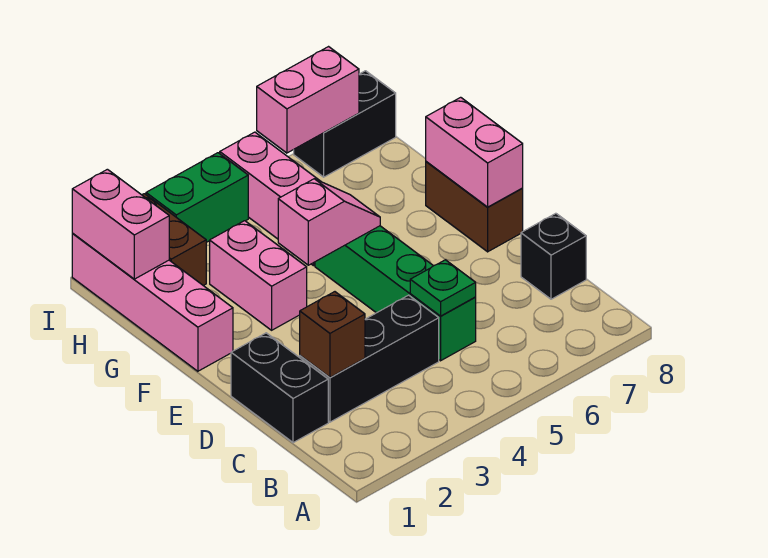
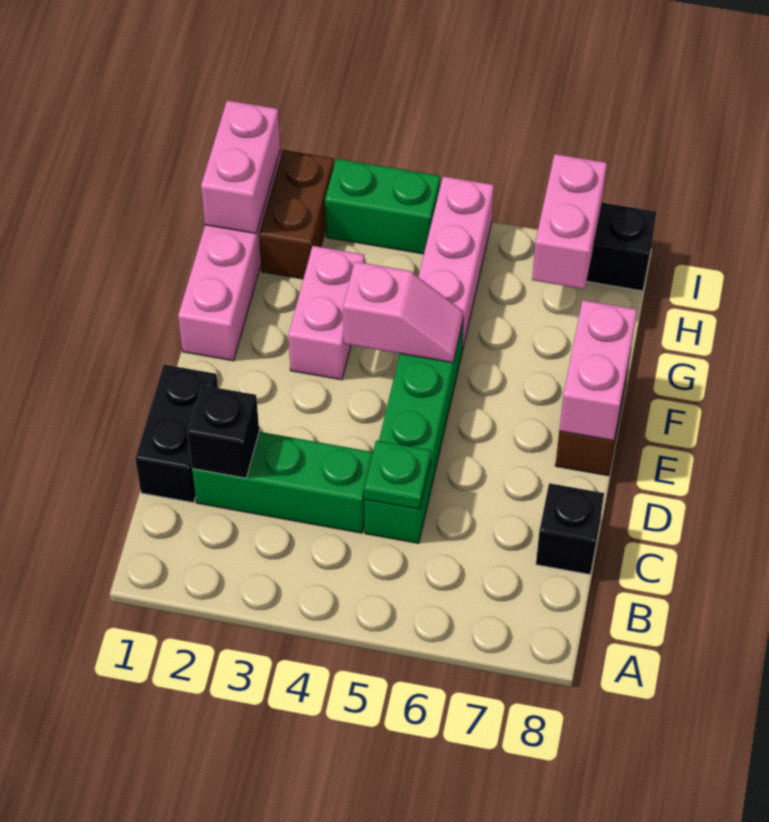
black 1x3 brick [300,295,439,422] -> green 1x3 brick [192,432,373,533]
brown 1x1 brick [300,292,365,377] -> black 1x1 brick [188,385,259,478]
pink 1x2 brick [257,47,359,153] -> pink 1x2 brick turned to [532,154,607,289]

